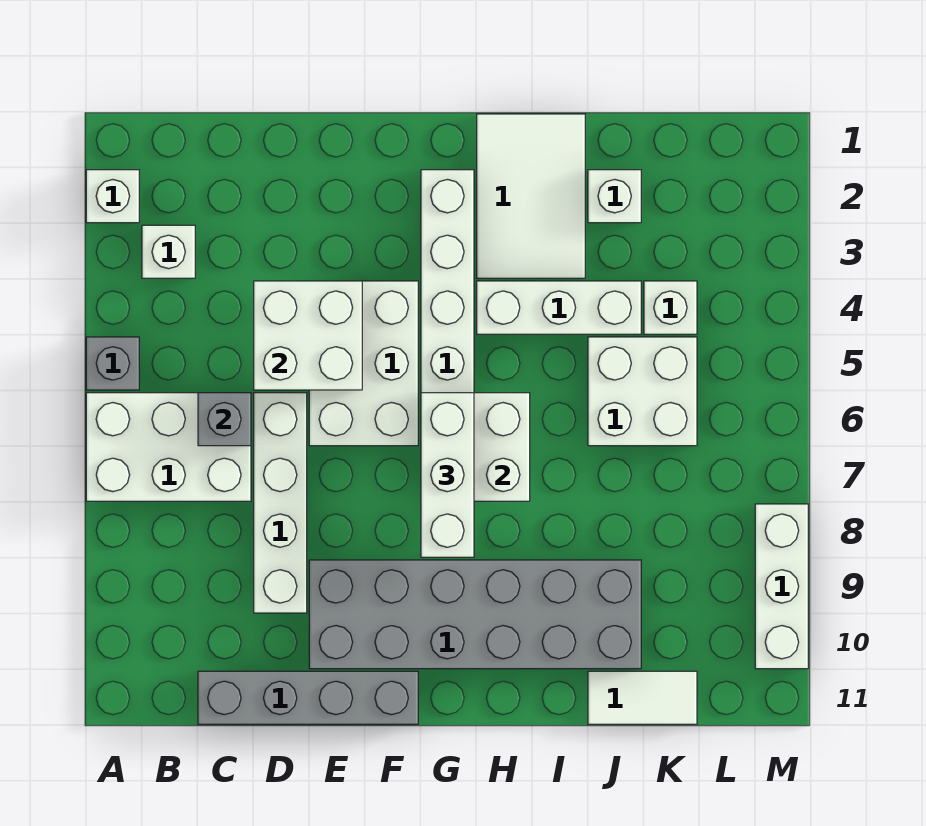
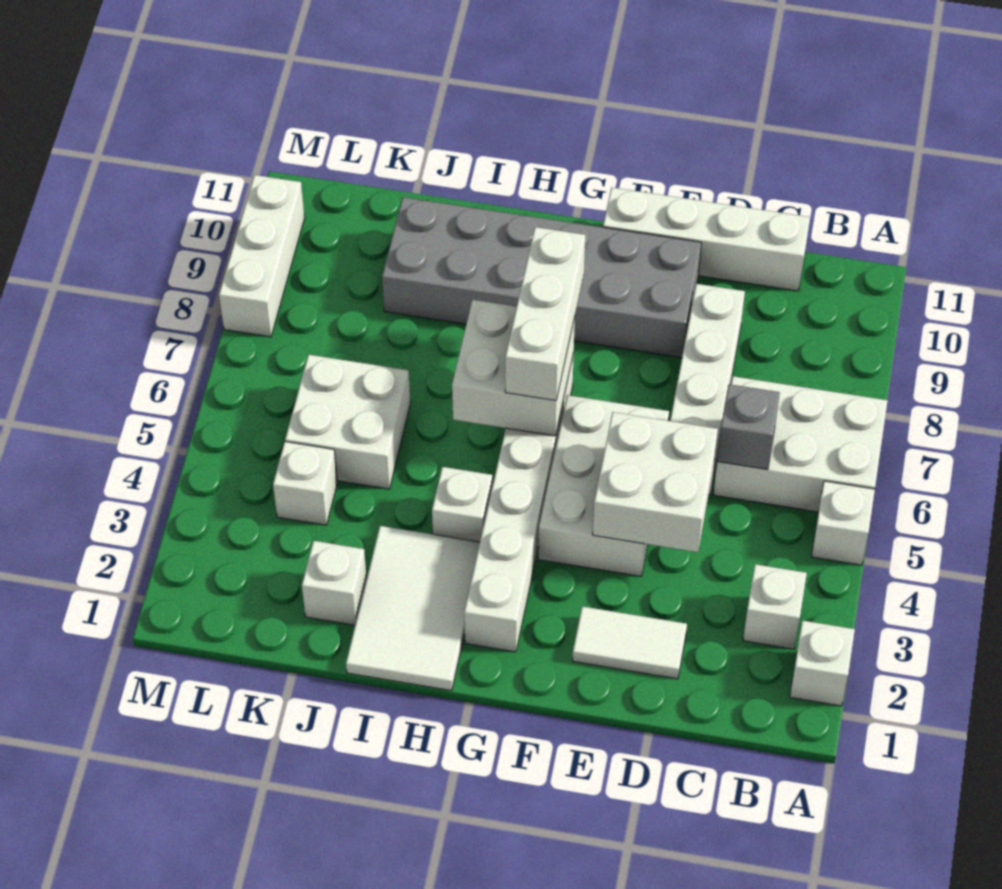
grey 1x1 brick [86,337,139,390] -> white 1x1 brick [812,481,875,565]
grey 1x4 brick [198,671,418,724] -> white 1x4 brick [603,188,810,291]
white 1x3 brick [477,281,641,334] -> white 1x1 brick [432,467,493,542]
white 1x2 tile [588,671,697,724] -> white 1x2 tile moved to [573,606,687,679]

